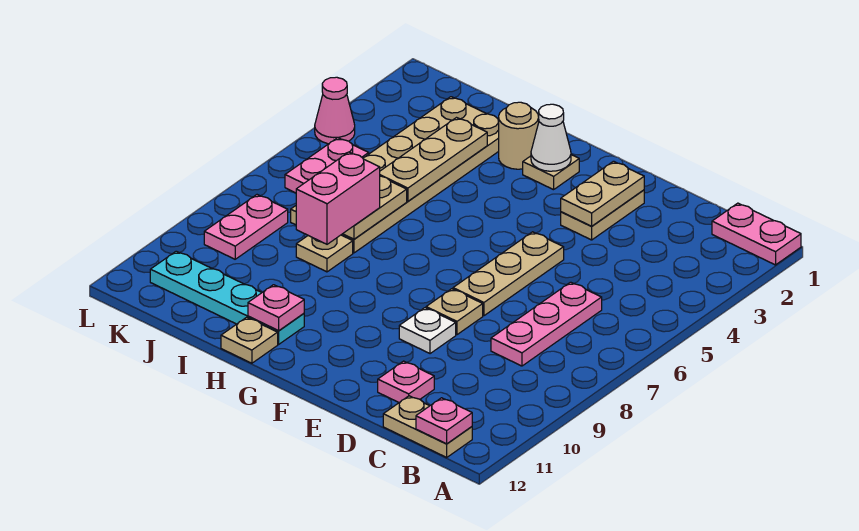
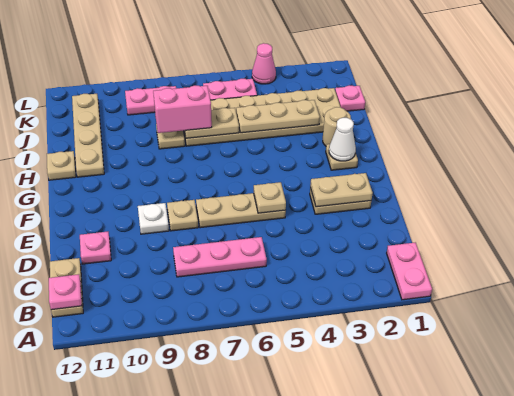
none -> tan 1x1 plate [254,182,286,213]
cyan 1x4 plate [150,251,304,344] -> tan 1x4 plate [72,94,104,177]
pink 1x1 plate [248,285,304,331] -> pink 1x1 plate moved to [335,85,365,111]

